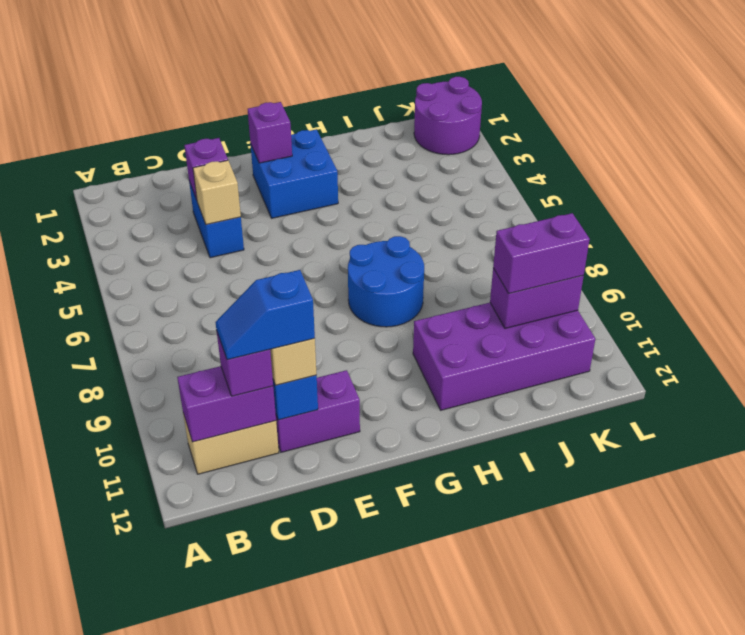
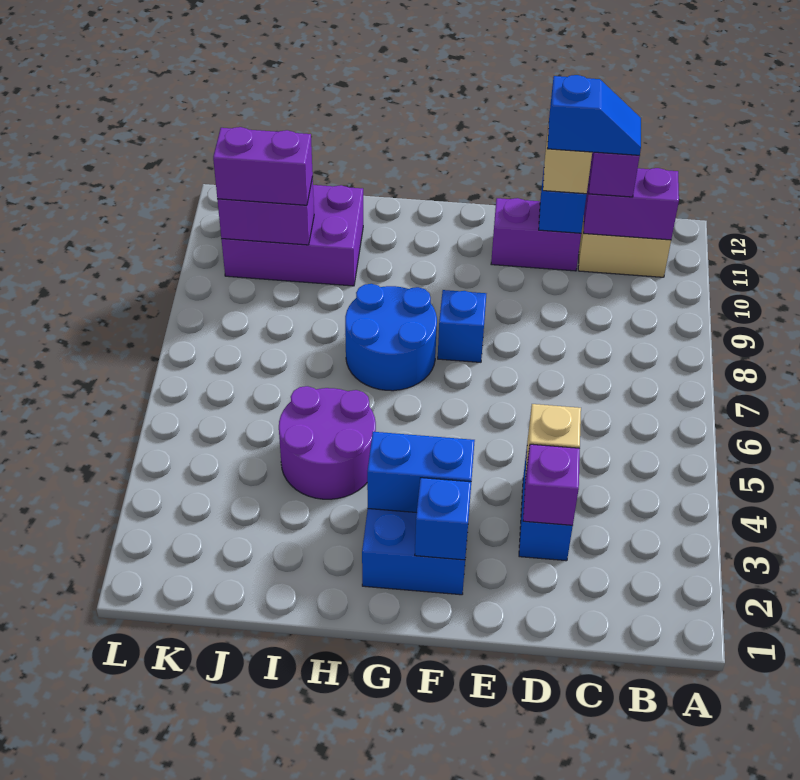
purple 1x1 brick [248,102,292,163] -> blue 1x1 brick [415,478,471,560]
none -> blue 1x2 brick [367,432,475,513]
none -> blue 1x1 brick [438,290,486,362]
purple 2x4 brick [413,303,595,410] -> purple 2x3 brick [221,185,363,286]
purple 2x2 round brick [414,77,482,155] -> purple 2x2 round brick moved to [279,386,376,499]

